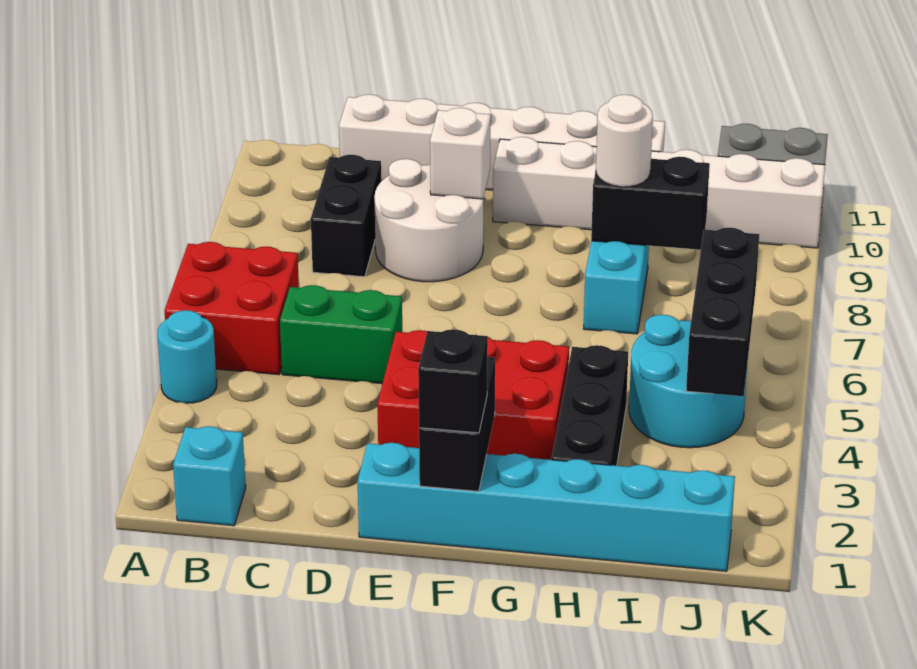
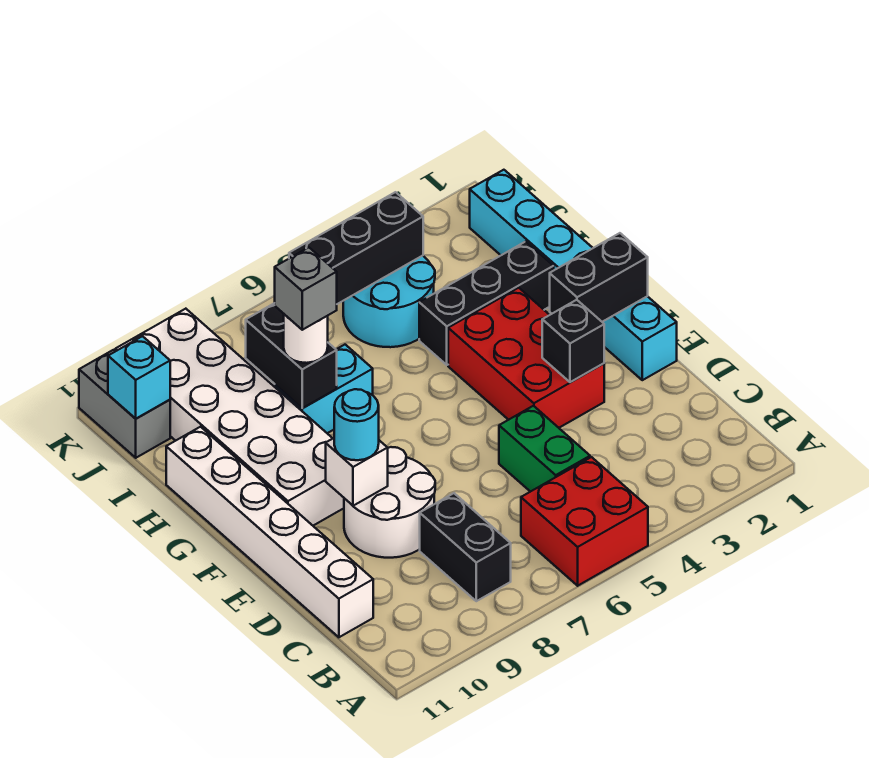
cyan 1x1 round brick [158,310,217,403] -> cyan 1x1 round brick moved to [334,389,379,460]
cyan 1x1 brick [173,426,246,526] -> cyan 1x1 brick moved to [108,336,170,419]
black 1x2 brick [311,155,381,277] -> black 1x2 brick turned to [420,493,511,601]
black 1x1 brick [418,329,488,433] -> black 1x1 brick moved to [542,300,604,382]
white 1x6 brick [493,137,825,248] -> white 2x6 brick [115,309,344,526]
none -> grey 1x1 brick [275,248,337,330]

